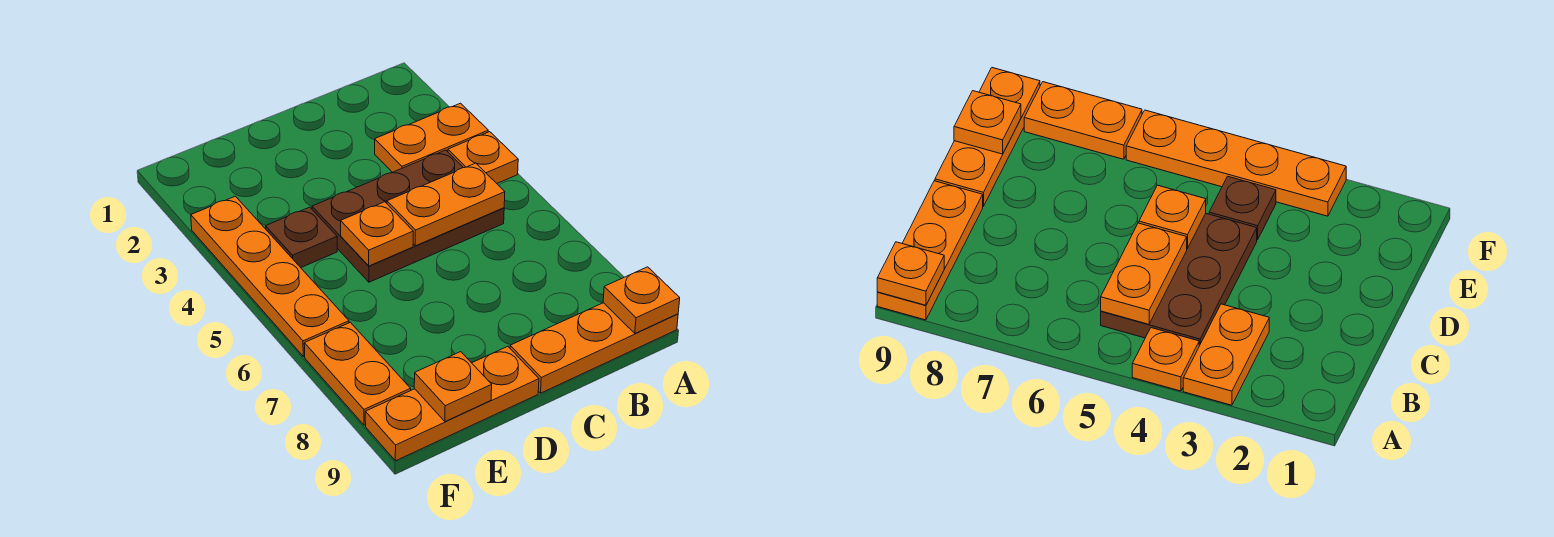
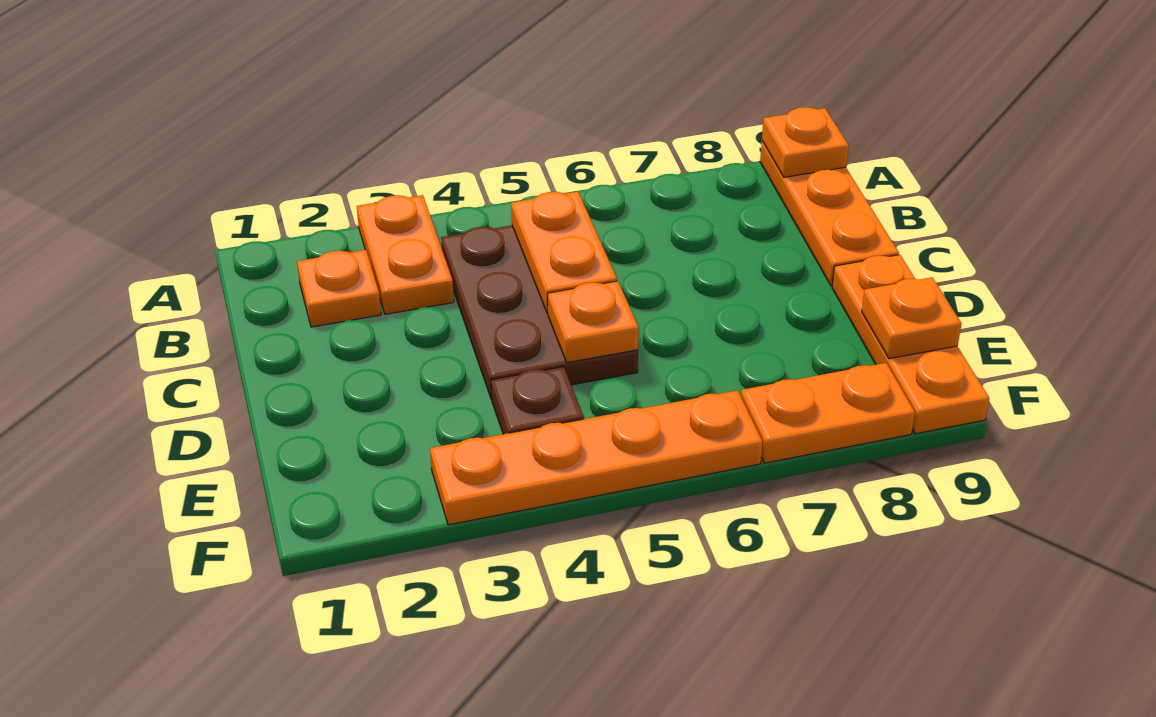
orange 1x1 plate [448,132,518,183] -> orange 1x1 plate moved to [297,250,381,327]

